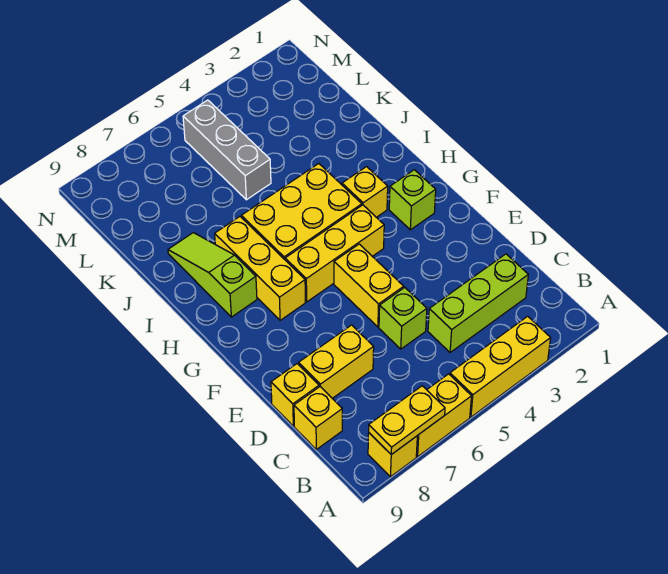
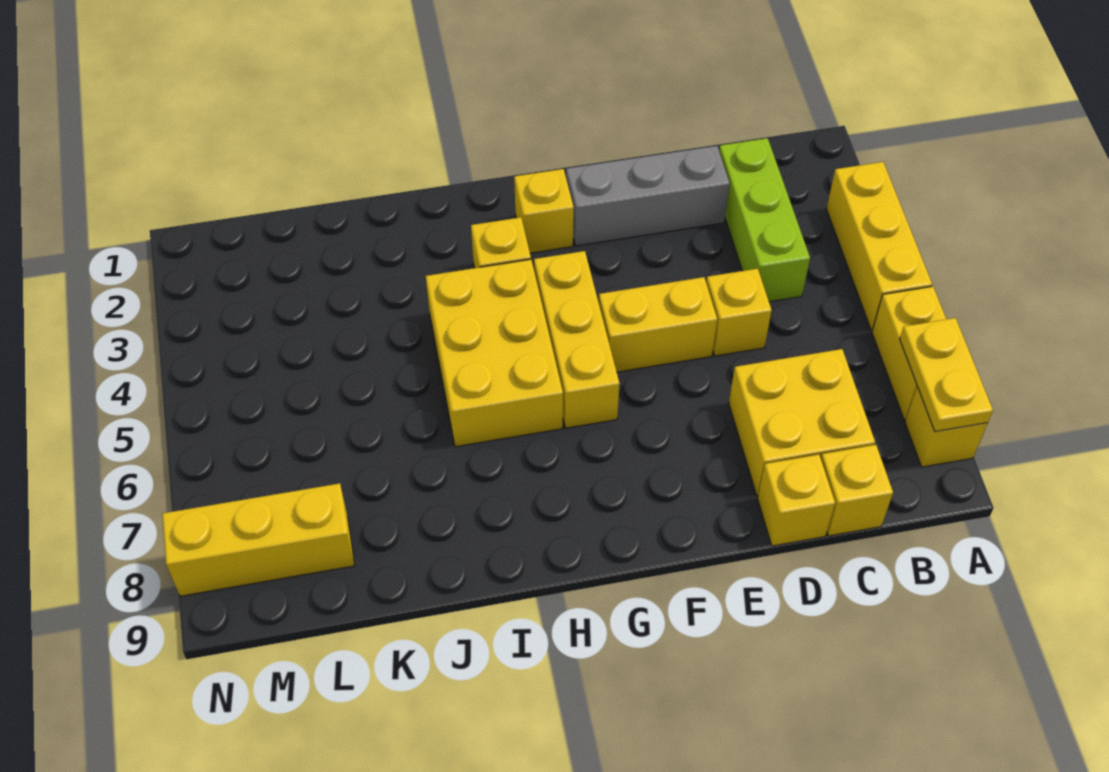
lime 1x1 brick [379,288,427,349] -> yellow 1x1 brick [706,269,772,356]
yellow 1x2 brick [299,325,374,398] -> yellow 2x2 brick [729,349,875,496]
lime 1x1 brick [389,170,436,230] -> yellow 1x1 brick [514,169,574,253]
yellow 1x3 brick [215,217,305,320] -> yellow 1x3 brick moved to [162,483,355,596]
lime 1x3 slope [168,233,257,317] -> none
grey 1x3 brick [183,100,271,200] -> grey 1x3 brick moved to [566,146,730,246]

